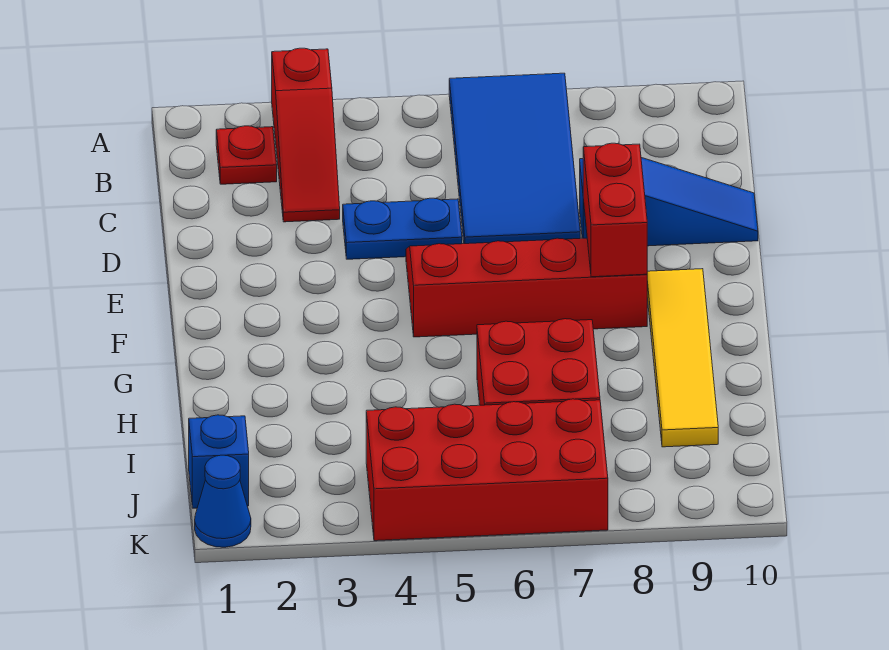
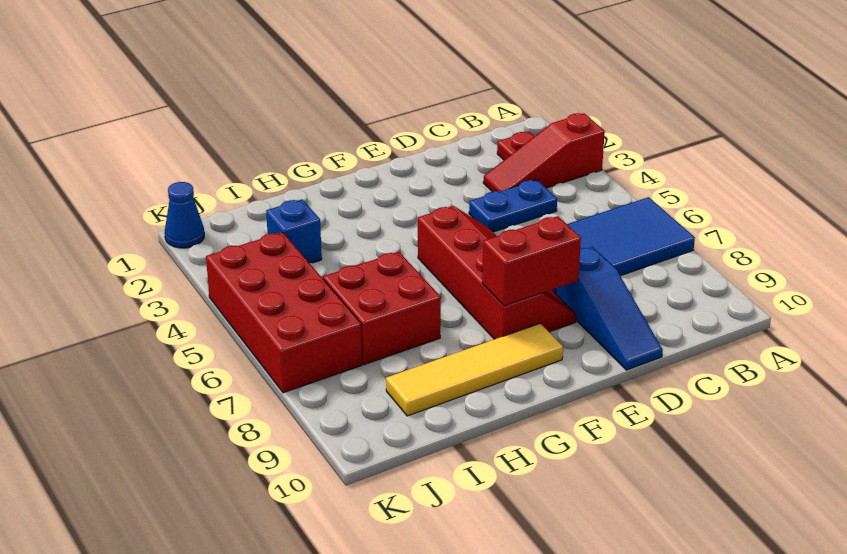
blue 1x2 plate [343,198,462,259] -> blue 1x2 plate turned to [469,180,557,232]
blue 1x1 brick [189,415,249,508] -> blue 1x1 brick moved to [266,199,322,263]

